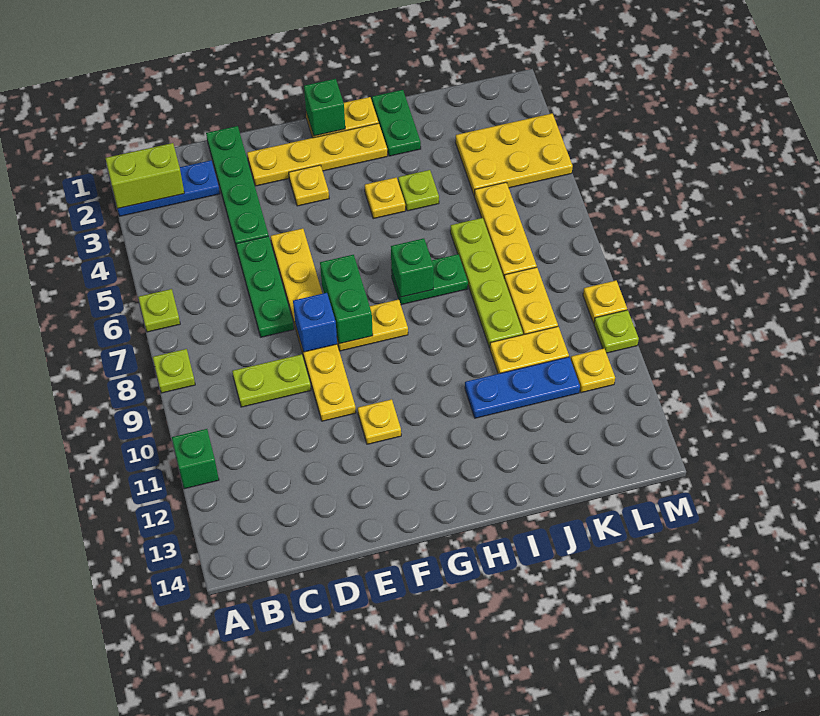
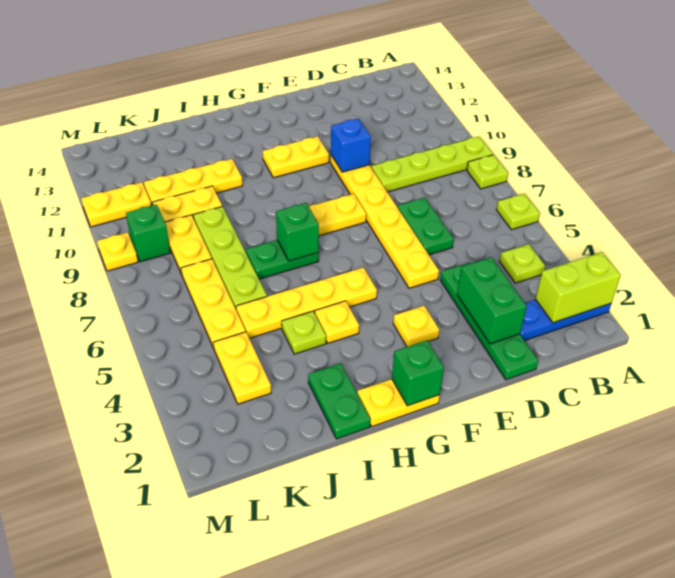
green 1x1 brick [172,429,219,489] -> green 1x1 brick moved to [126,204,170,262]
lime 1x2 plate [232,354,311,407] -> lime 1x4 plate [371,136,493,192]
green 1x3 plate [236,236,294,337] -> green 1x2 plate [398,198,454,255]
yellow 1x4 plate [247,123,387,186] -> yellow 1x4 plate moved to [236,267,377,338]
blue 1x1 brick [293,293,337,352] -> blue 1x1 brick moved to [331,119,371,172]
green 1x2 brick [320,255,373,344] -> green 1x2 brick moved to [457,257,527,344]
yellow 1x1 plate [358,399,401,444] -> yellow 1x2 plate [263,136,329,178]
blue 1x3 plate [465,357,580,418] -> yellow 1x3 plate [144,159,243,206]
yellow 2x3 plate [455,114,573,195] -> yellow 1x2 plate [213,332,271,404]
yellow 1x1 plate [571,349,615,393] -> yellow 1x2 plate [81,182,151,227]
lime 1x1 plate [594,310,639,353] -> lime 1x1 plate moved to [500,244,545,283]

